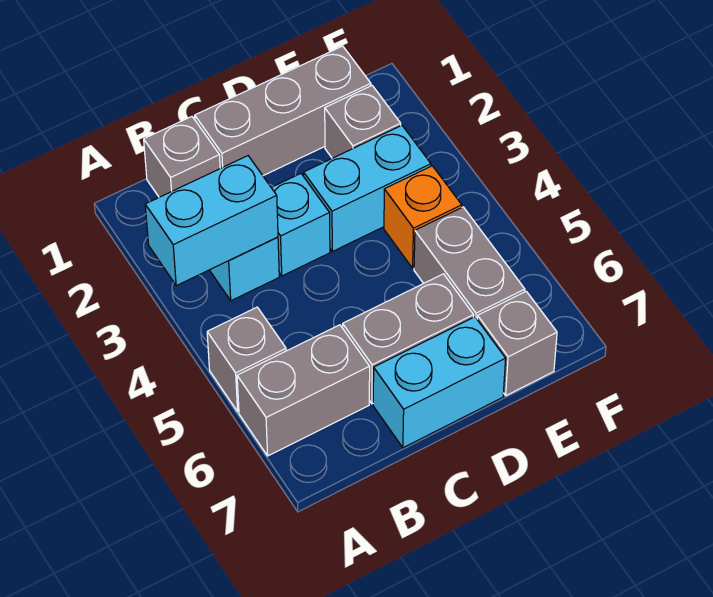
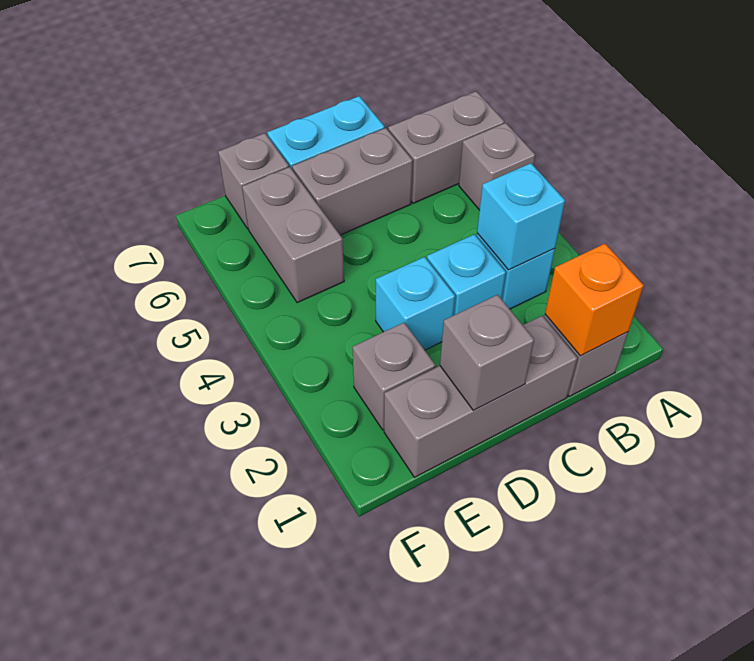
cyan 1x2 brick [145,156,278,286] -> cyan 1x1 brick [477,163,565,270]
none -> grey 1x1 brick [440,295,534,411]
cyan 1x2 brick [304,125,431,251] -> cyan 1x1 brick [376,257,455,350]
orange 1x1 brick [384,166,462,268] -> orange 1x1 brick moved to [545,244,644,356]

